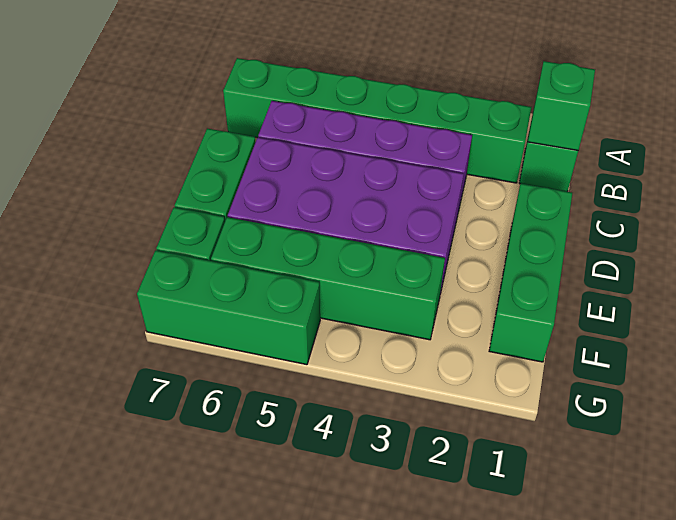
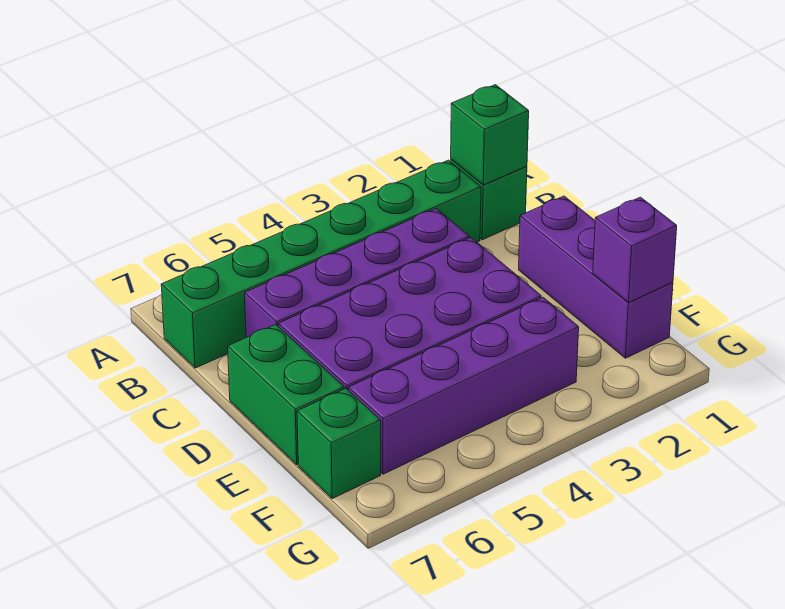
green 1x3 brick [489,184,572,362] -> purple 1x3 brick [519,196,673,358]
none -> purple 1x1 brick [593,197,677,302]
green 1x4 brick [211,217,445,340] -> purple 1x4 brick [348,297,579,474]
green 1x3 brick [137,250,320,365] -> none

